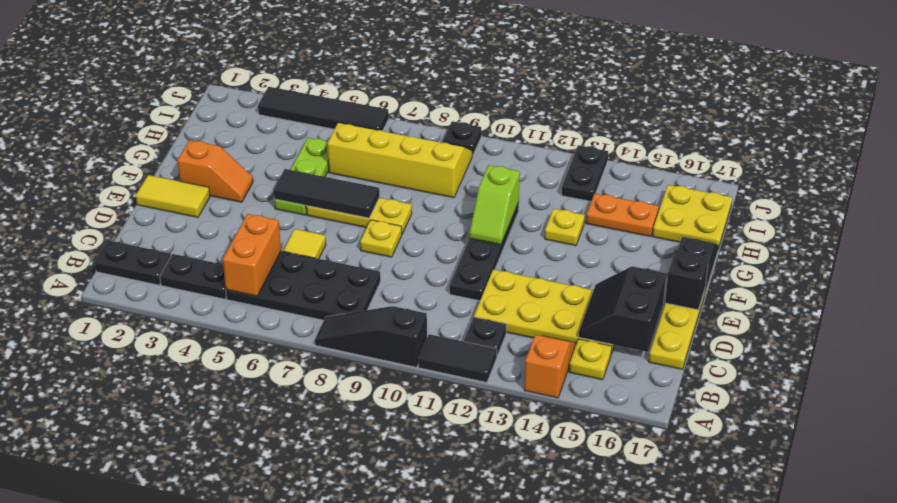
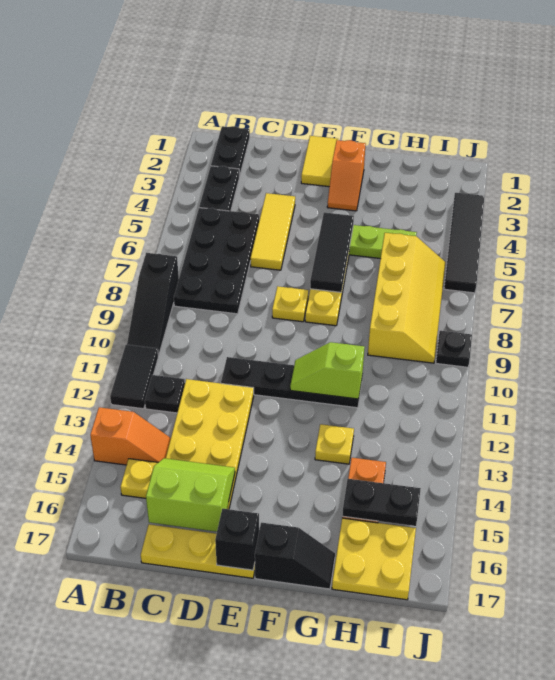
black 1x3 slope [315,306,427,367] -> black 1x3 slope turned to [127,253,179,355]
orange 1x2 brick [223,214,281,296] -> none
black 2x2 slope [579,266,666,352] -> lime 2x2 slope [146,458,235,532]
yellow 1x1 tile [283,229,326,259] -> yellow 1x3 tile [251,193,295,270]
black 1x2 plate [562,145,608,201] -> black 1x2 plate moved to [342,479,421,526]

